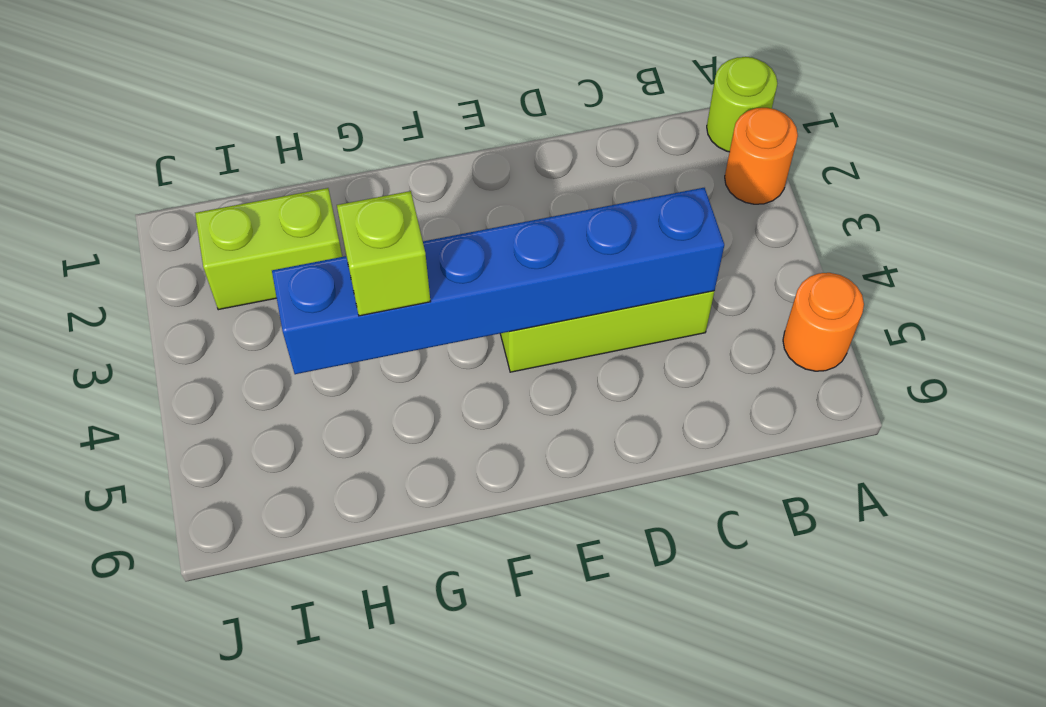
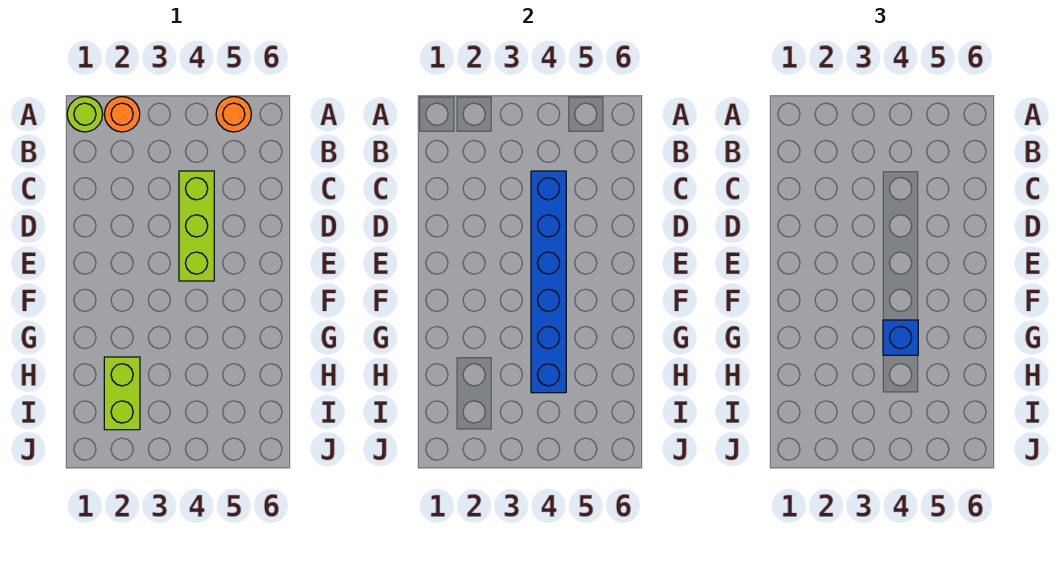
lime 1x1 brick [337,191,431,316] -> blue 1x1 brick [883,320,918,355]

